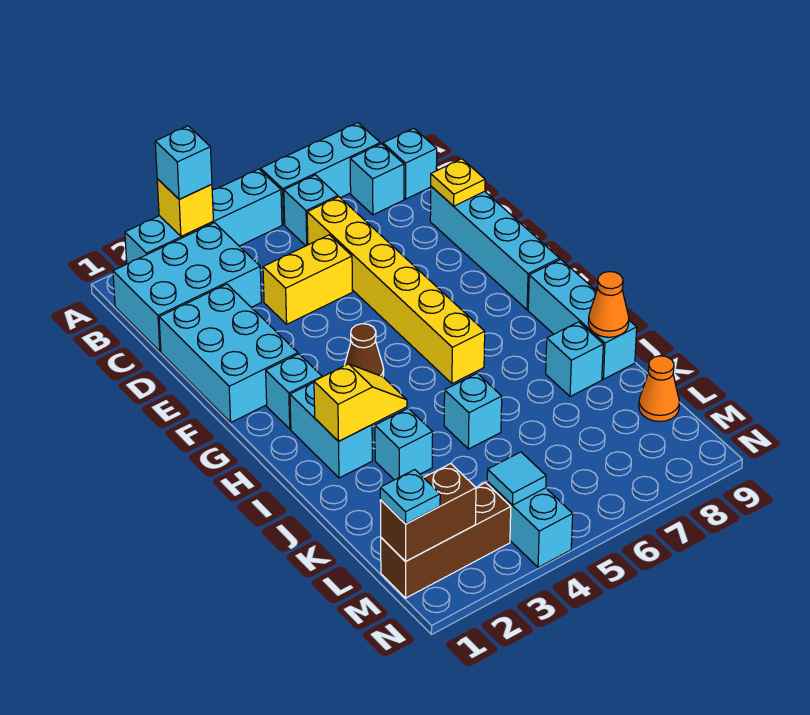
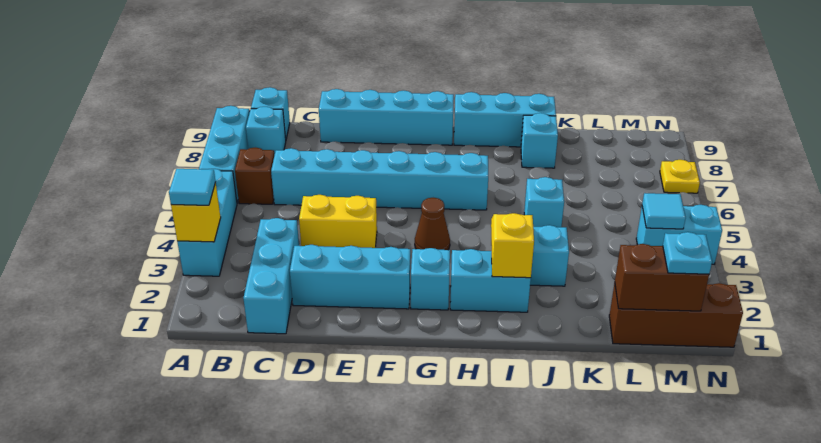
cyan 1x4 brick [125,169,282,264] -> cyan 1x3 brick [177,169,237,276]
cyan 1x1 brick [155,126,212,199] -> cyan 1x1 tile [169,169,216,205]
cyan 2x3 brick [113,223,261,352] -> cyan 1x3 brick [243,218,299,334]
cyan 1x1 brick [284,175,338,246] -> brown 1x1 brick [235,148,274,204]
yellow 1x6 brick [307,197,485,384] -> cyan 1x6 brick [271,148,488,210]
cyan 2x3 brick [159,284,298,422] -> cyan 1x3 brick [290,245,410,309]
yellow 1x2 brick [263,235,353,324] -> yellow 1x2 brick turned to [299,195,377,248]
yellow 1x1 plate [431,159,485,206] -> yellow 1x1 plate moved to [660,160,700,193]
orange 1x1 cone [588,272,629,337] -> none
orange 1x1 cone [639,356,679,422] -> none
brown 1x3 brick [381,483,511,598] -> brown 1x3 brick turned to [609,283,743,347]
brown 1x2 brick [380,464,476,561] -> brown 1x2 brick turned to [615,244,709,311]

